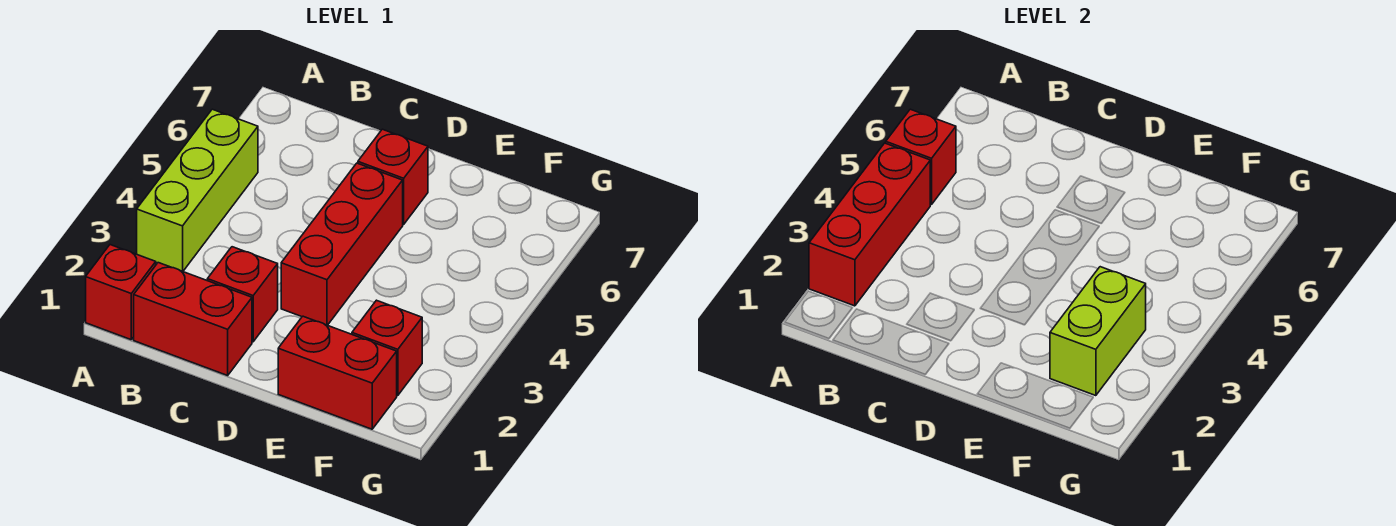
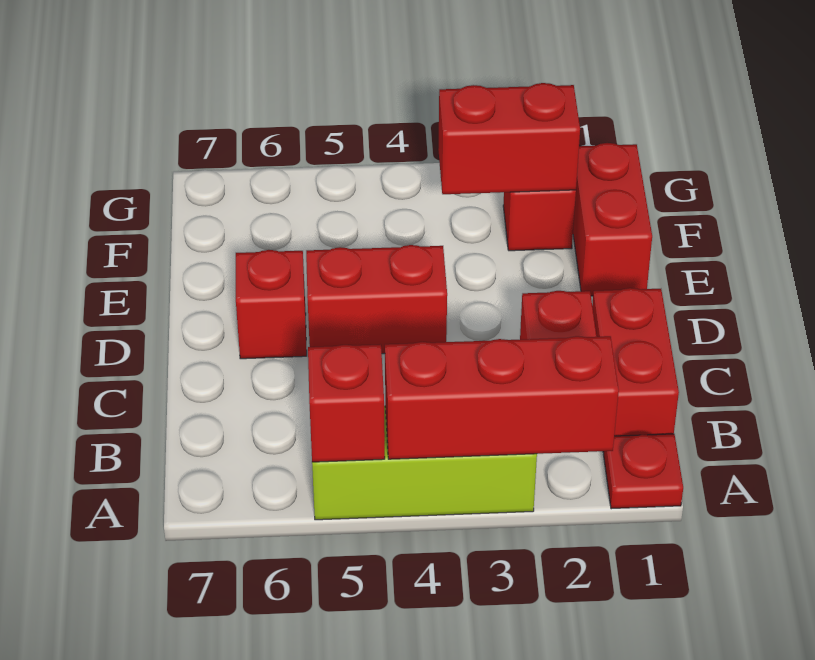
red 1x1 brick [86,245,156,340] -> red 1x1 plate [604,434,683,509]
red 1x3 brick [281,163,403,325] -> red 1x2 brick [306,245,447,354]
lime 1x2 brick [1050,267,1146,396] -> red 1x2 brick [438,83,580,194]

